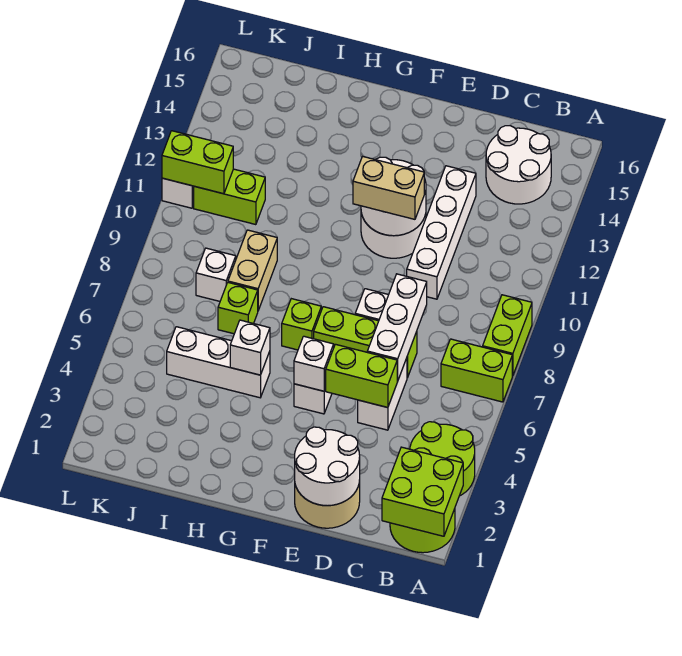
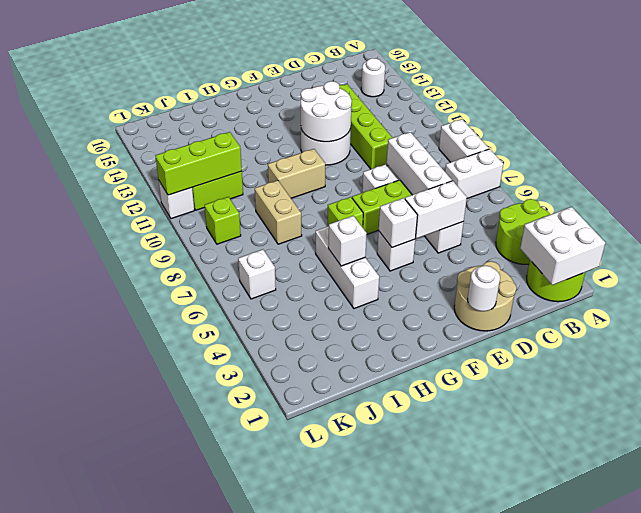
lime 2x2 brick [382,447,463,536] -> white 2x2 brick [520,207,605,285]
lime 1x2 brick [441,339,512,402] -> white 1x2 brick [445,149,503,198]
lime 1x2 brick [483,295,532,376] -> white 1x2 brick [439,119,489,162]
white 2x2 round brick [486,126,551,204] -> white 1x1 round brick [361,58,385,97]
white 2x2 round brick [295,427,360,506] -> white 1x1 round brick [468,266,500,311]
lime 1x2 brick [325,344,397,408] -> white 1x2 brick [405,181,467,238]
white 1x4 brick [407,166,476,299] -> lime 1x4 brick [339,84,392,169]
tan 1x2 brick [353,156,424,219] -> tan 1x2 brick moved to [268,149,325,198]
white 1x3 brick [167,327,270,398] -> white 1x3 brick turned to [316,226,379,309]
lime 1x1 brick [218,283,258,334] -> lime 1x1 brick moved to [205,197,241,244]
white 1x1 brick [196,248,236,301] -> white 1x1 brick moved to [238,249,276,299]
lime 1x2 brick [162,131,233,194] -> lime 1x3 brick [156,132,242,195]

